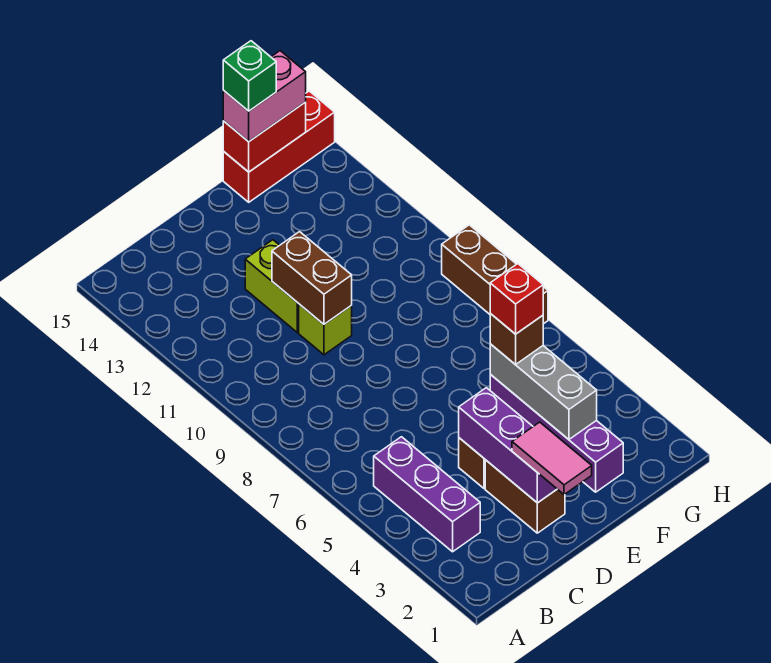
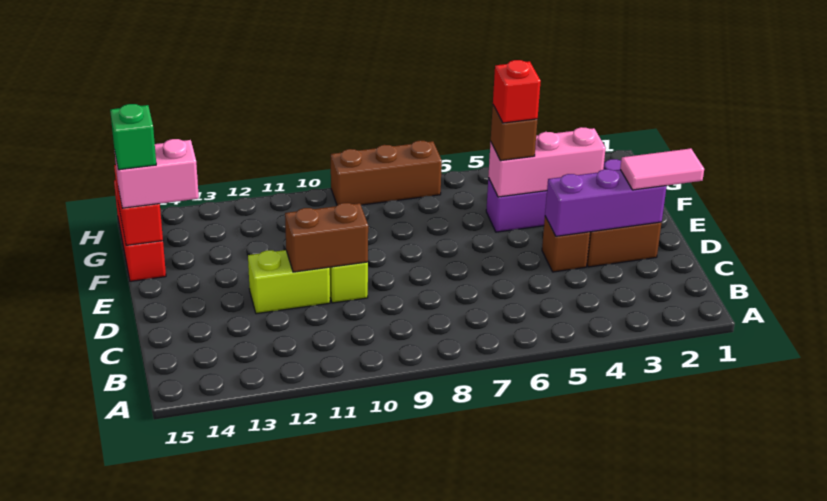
purple 1x3 brick [374,437,480,552] -> none
grey 1x3 brick [490,344,597,439] -> pink 1x3 brick [488,127,606,197]
pink 1x2 brick [223,51,306,142] -> pink 1x2 brick turned to [114,139,199,208]

